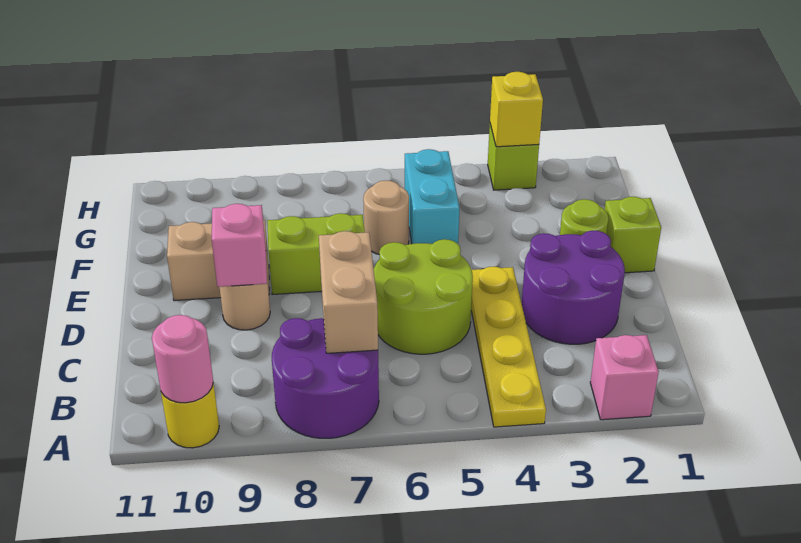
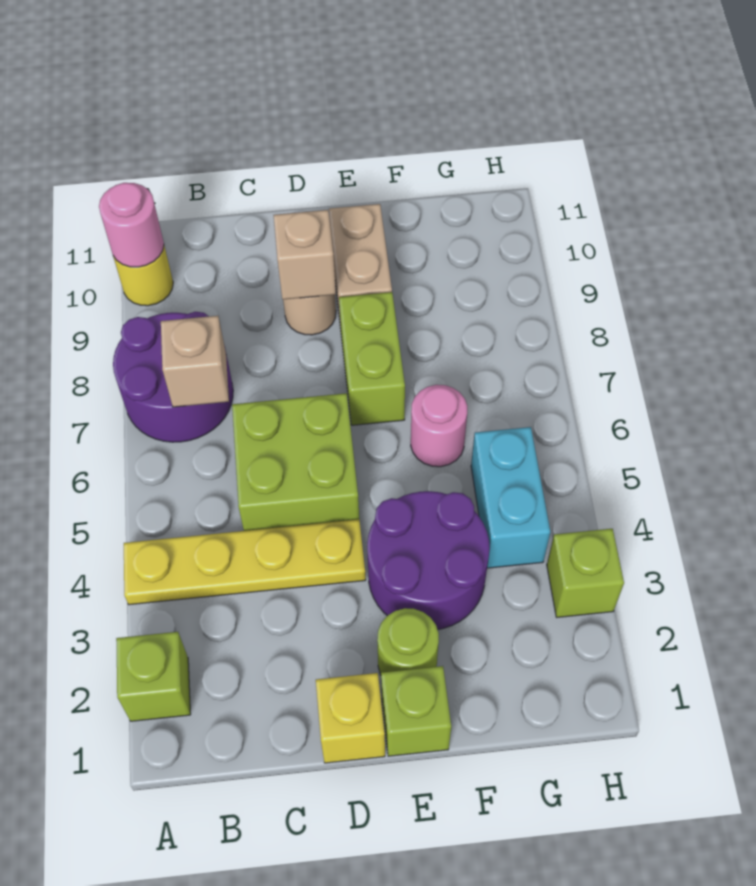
pink 1x1 brick [590,335,659,420] -> lime 1x1 brick [116,632,191,721]
tan 1x2 brick [319,231,378,353] -> tan 1x1 brick [161,316,229,407]
purple 2x2 round brick [522,231,625,344] -> purple 2x2 round brick moved to [367,491,490,630]
lime 2x2 round brick [374,239,473,354] -> lime 2x2 brick [232,393,359,531]
pink 1x1 brick [212,204,267,287] -> tan 1x1 brick [274,210,336,300]
cyan 1x2 brick [405,149,459,244] -> cyan 1x2 brick turned to [471,427,550,568]
tan 1x1 round brick [363,180,409,254] -> pink 1x1 round brick [411,385,467,467]
yellow 1x1 brick [490,72,543,147] -> yellow 1x1 brick moved to [316,673,385,763]

